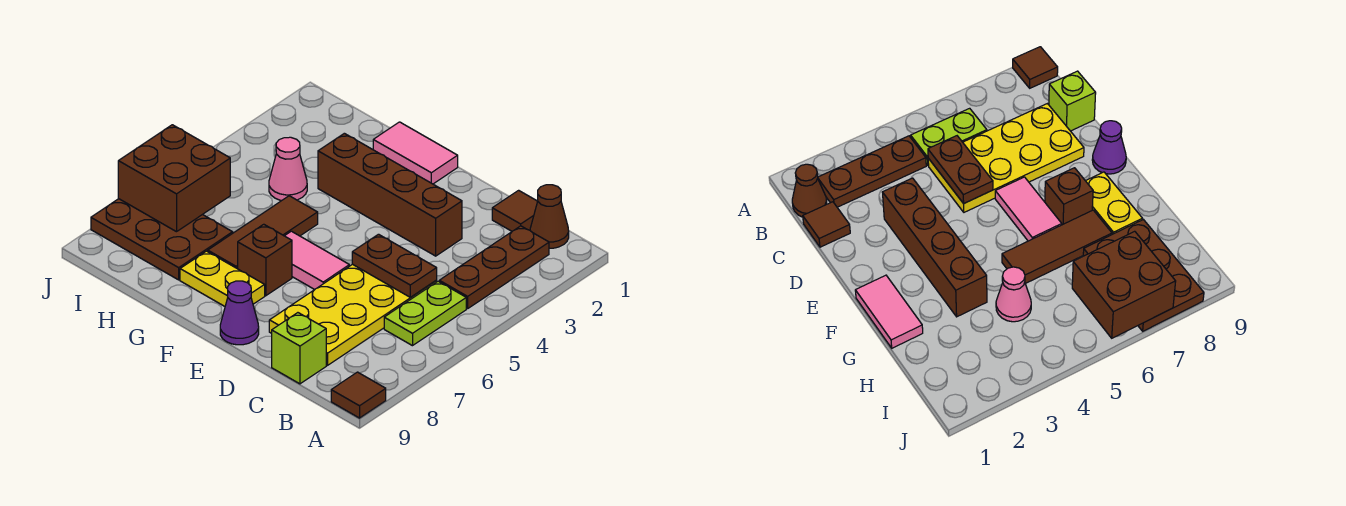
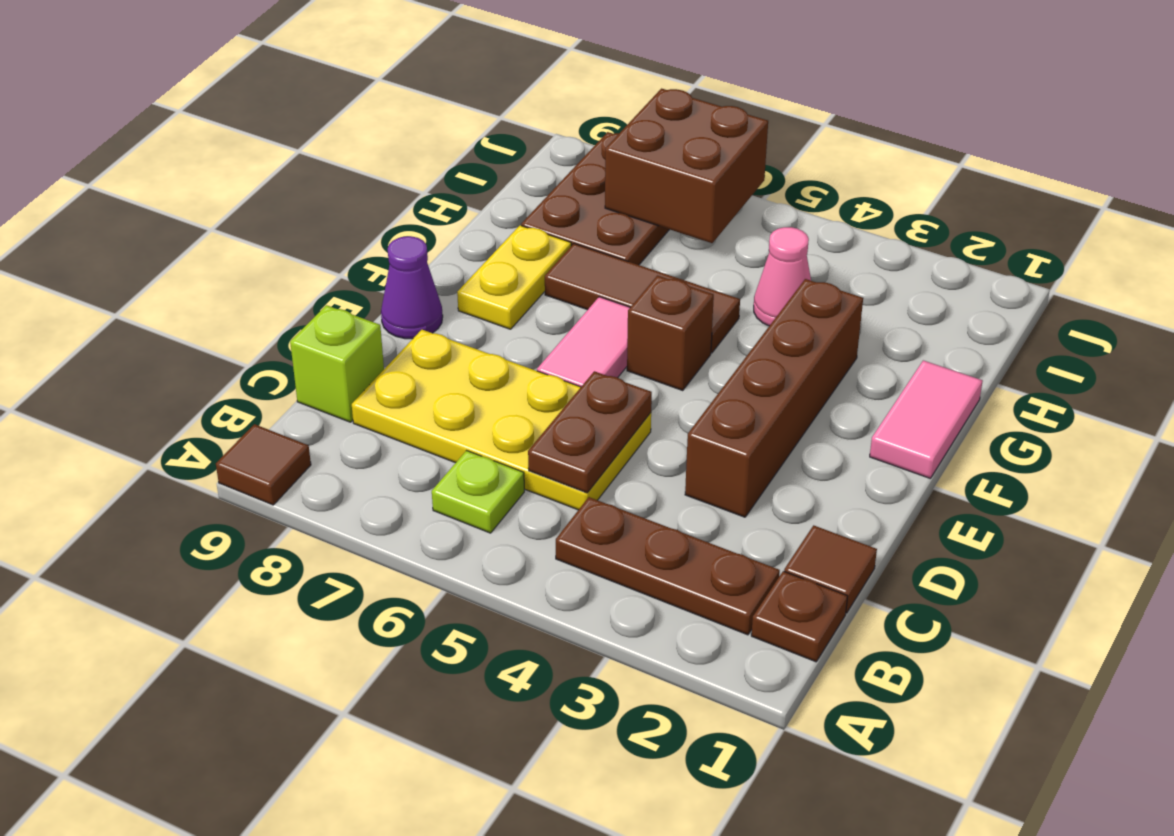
brown 1x1 cone [530,185,569,248] -> brown 1x1 plate [751,571,848,662]
lime 1x2 plate [384,281,466,346] -> lime 1x1 plate [432,451,524,533]
brown 1x1 brick [238,224,292,296] -> brown 1x1 brick moved to [627,276,714,390]

